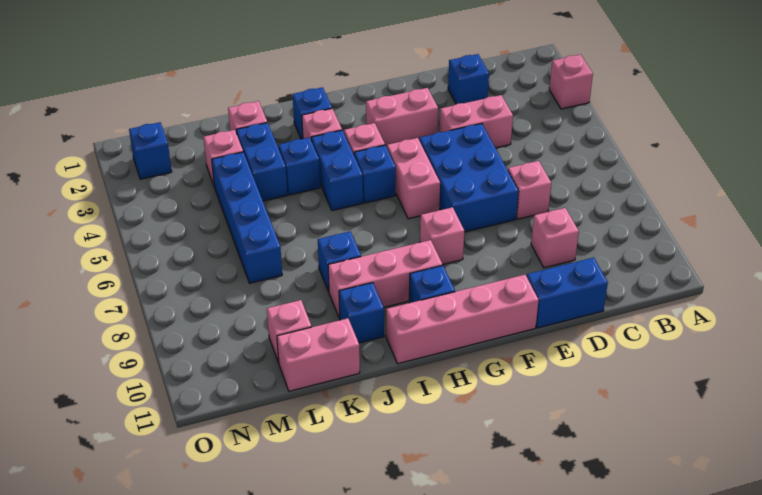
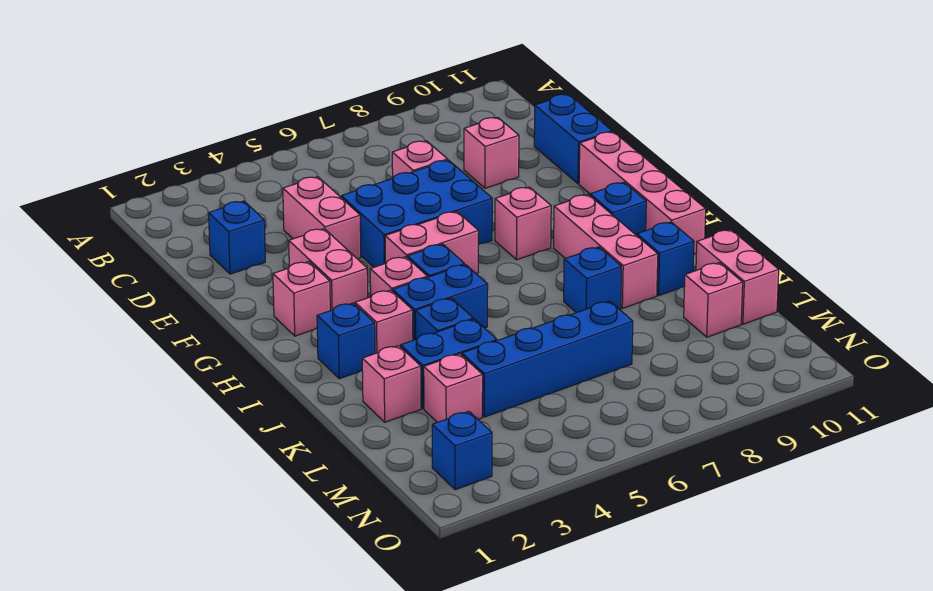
pink 1x1 brick [549,54,593,109] -> pink 1x1 brick moved to [273,262,330,336]

